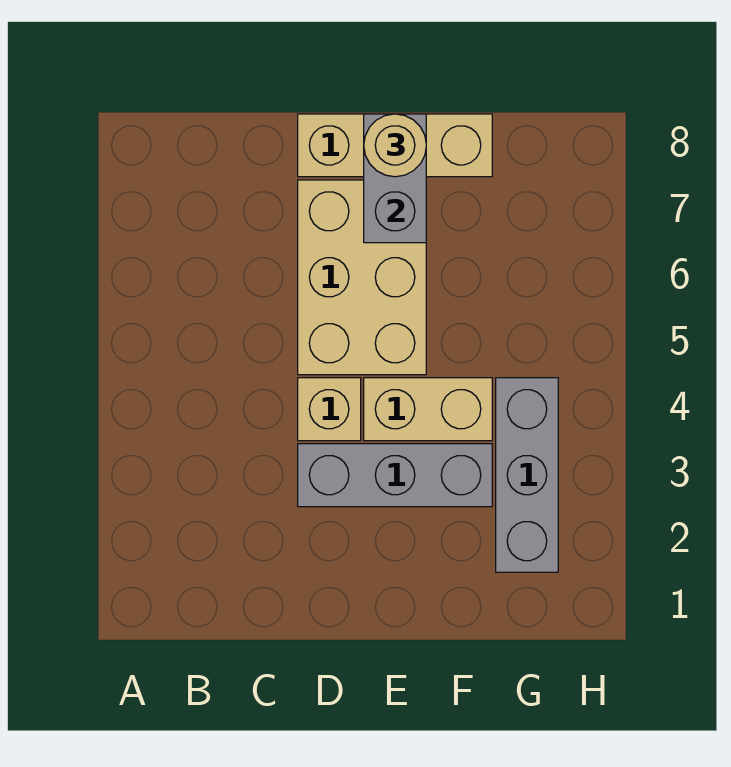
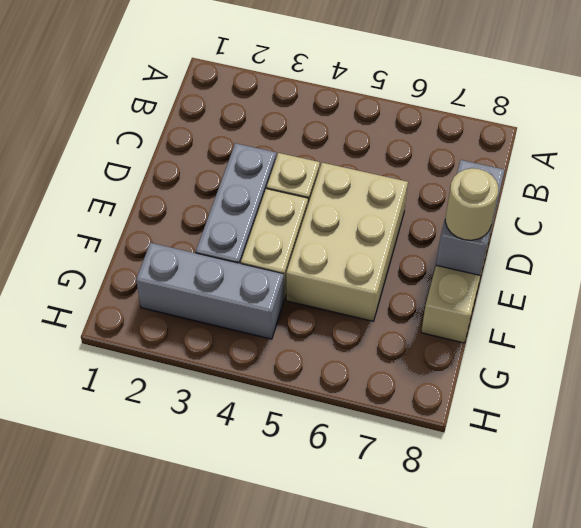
tan 2x3 brick [298,180,426,375] -> tan 2x3 brick turned to [286,163,408,321]
grey 1x2 brick [364,114,426,243] -> grey 1x2 brick turned to [436,160,505,275]

